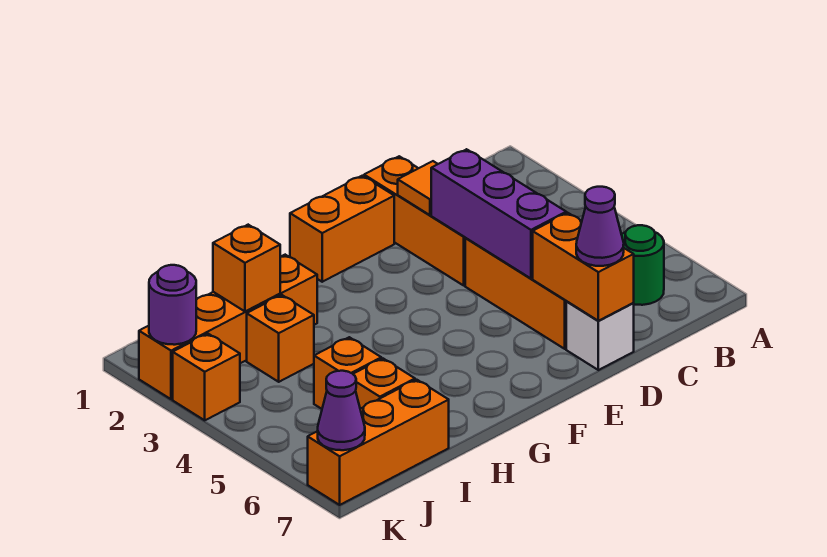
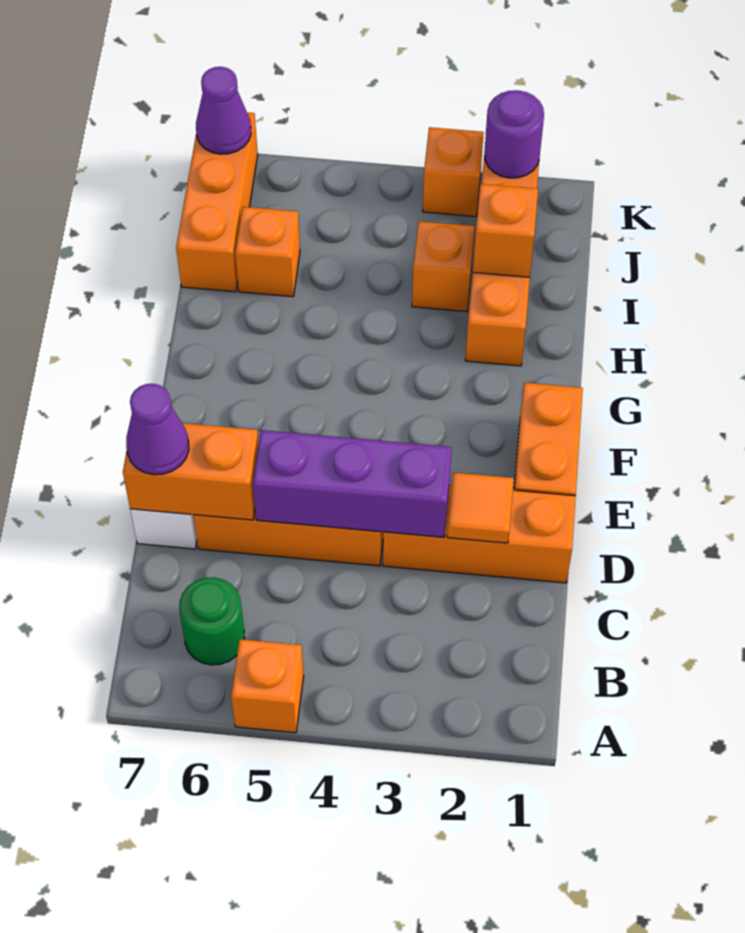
orange 1x1 brick [314,337,381,409] -> orange 1x1 brick moved to [231,639,304,733]

